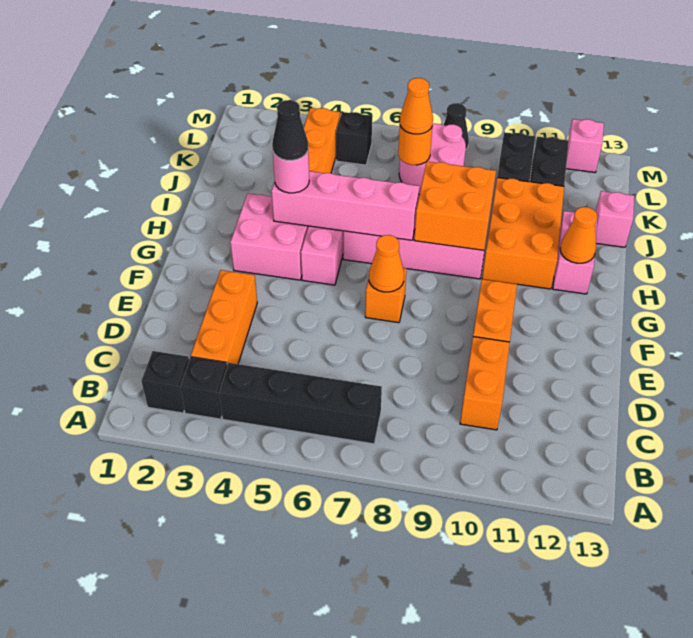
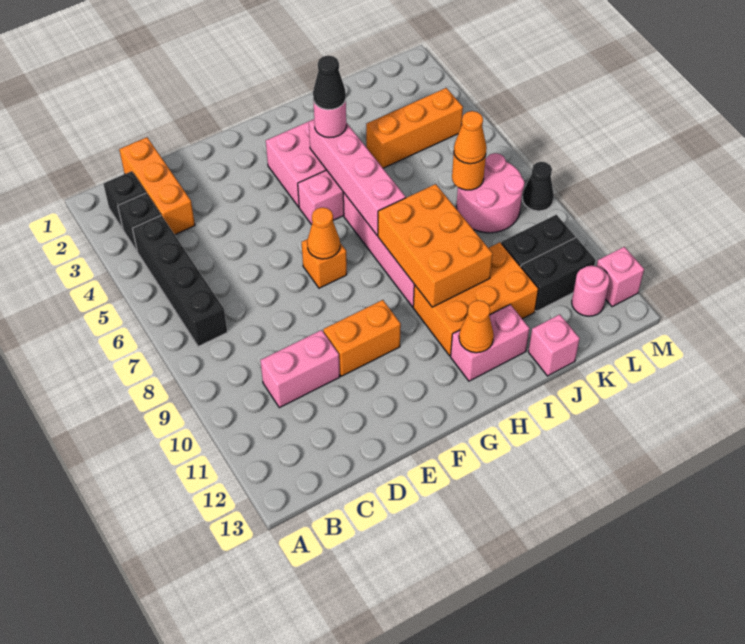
orange 1x3 brick [191,270,257,365] -> orange 1x3 brick turned to [119,137,195,235]
orange 1x2 brick [460,337,510,430] -> pink 1x2 brick [260,330,340,408]
orange 2x2 brick [414,162,496,250] -> orange 2x3 brick [378,184,493,307]
black 1x1 brick [336,112,372,165] -> none
none -> pink 1x1 round brick [572,266,610,316]

